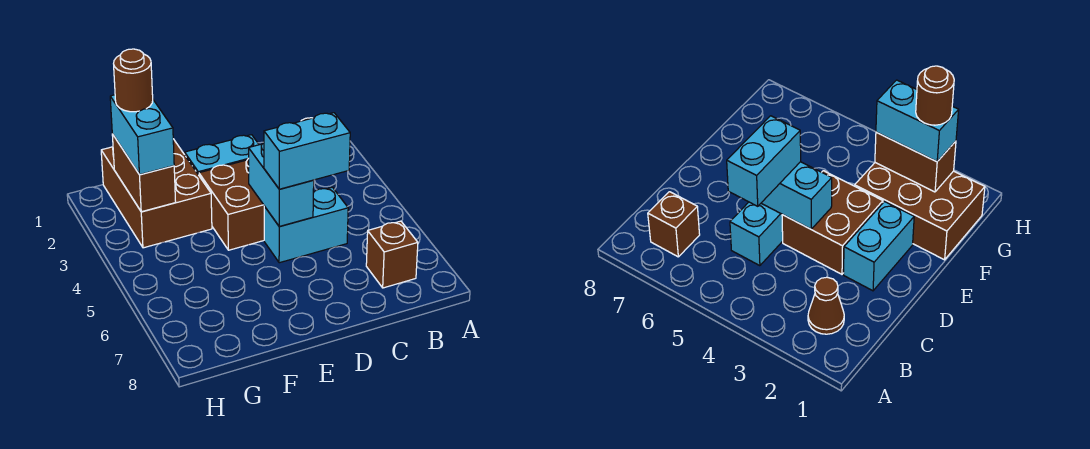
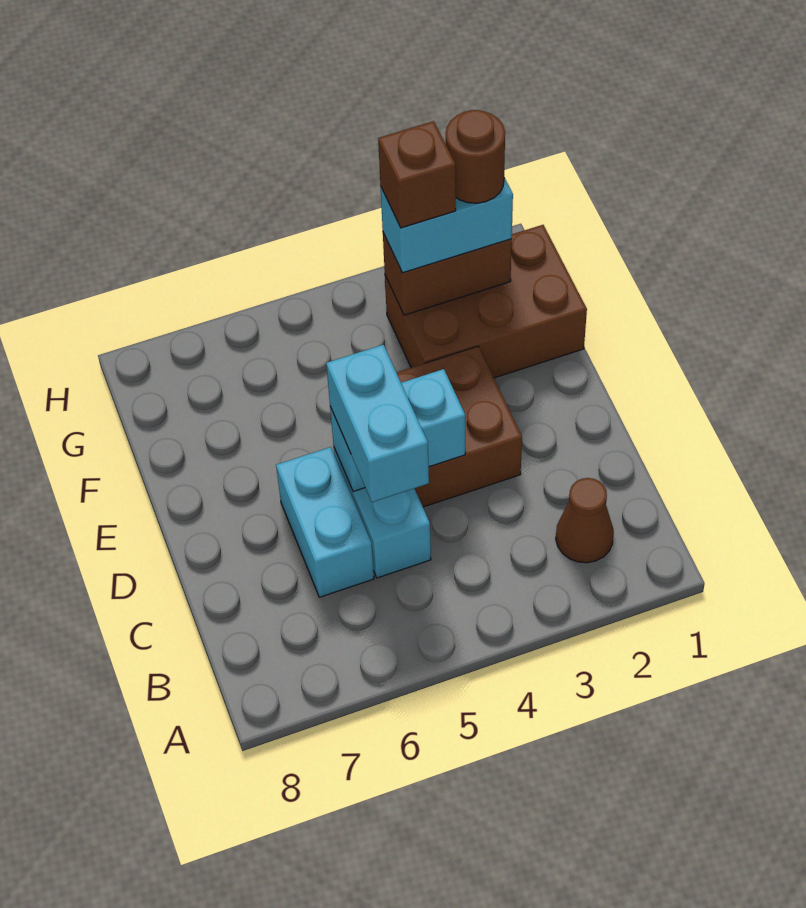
brown 1x1 brick [366,221,418,288] -> brown 1x1 brick moved to [378,121,456,228]
cyan 1x2 brick [185,135,259,175] -> cyan 1x2 brick moved to [276,447,374,597]

